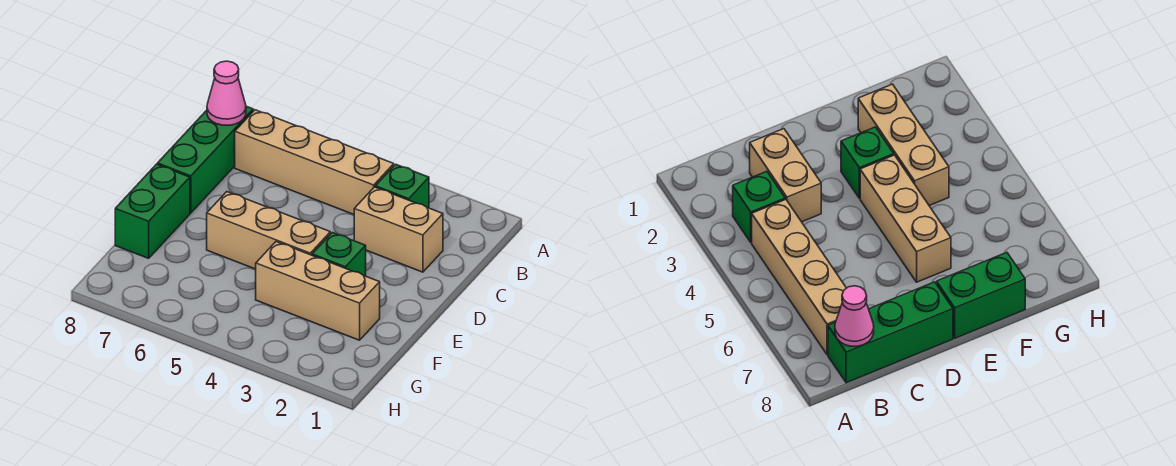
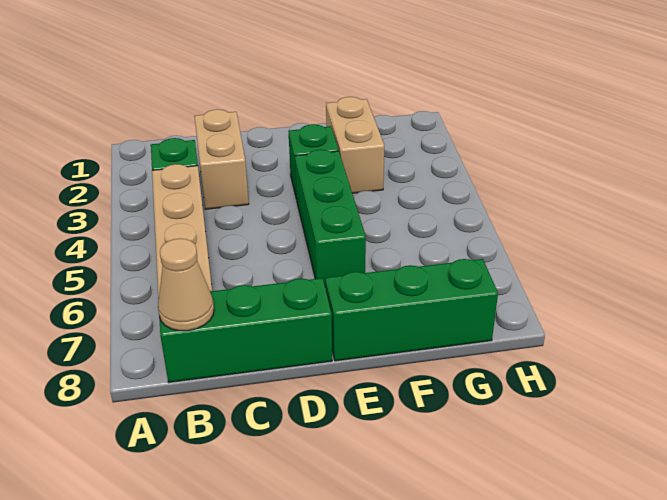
pink 1x1 cone [207,61,246,125] -> tan 1x1 cone [158,238,214,331]
tan 1x3 brick [207,192,330,269] -> green 1x3 brick [295,149,366,288]
green 1x2 brick [115,164,190,258] -> green 1x3 brick [325,259,498,361]
tan 1x3 brick [256,242,380,340] -> tan 1x2 brick [326,97,384,193]

